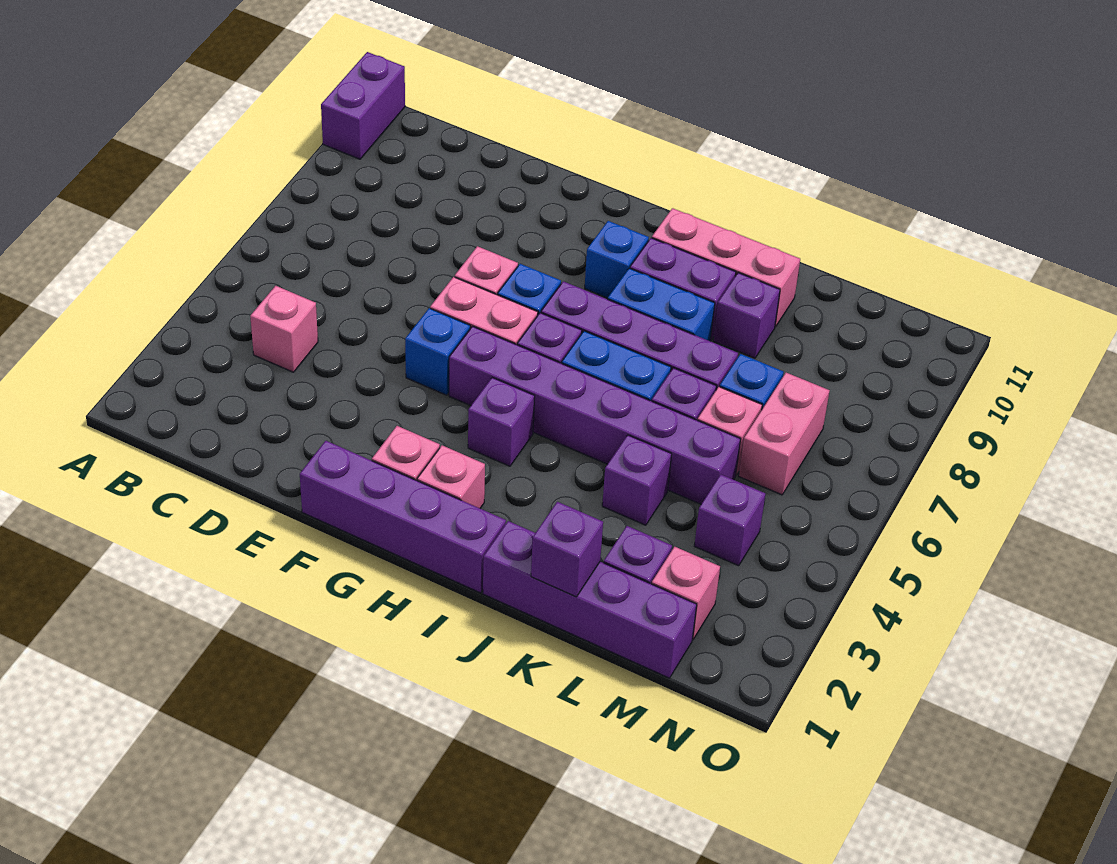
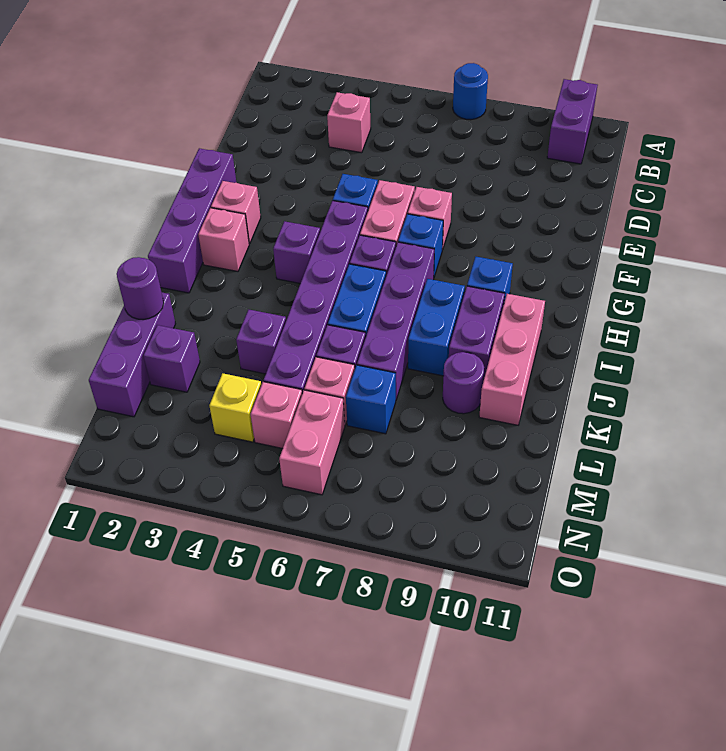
none -> blue 1x1 round brick [453,63,488,120]
purple 1x2 brick [321,52,405,159] -> purple 1x2 brick turned to [547,79,598,164]
purple 1x4 brick [483,521,697,678] -> purple 1x3 brick [89,293,175,417]
purple 1x1 brick [531,502,603,597] -> purple 1x1 round brick [117,257,164,320]
purple 1x1 brick [713,273,780,358] -> purple 1x1 round brick [443,352,484,414]
pink 1x1 brick [652,547,720,640] -> pink 1x1 brick moved to [251,382,302,449]
purple 1x1 brick [694,475,765,566] -> yellow 1x1 brick [209,373,261,442]
pink 1x2 brick [739,373,830,495] -> pink 1x2 brick turned to [279,390,345,495]

